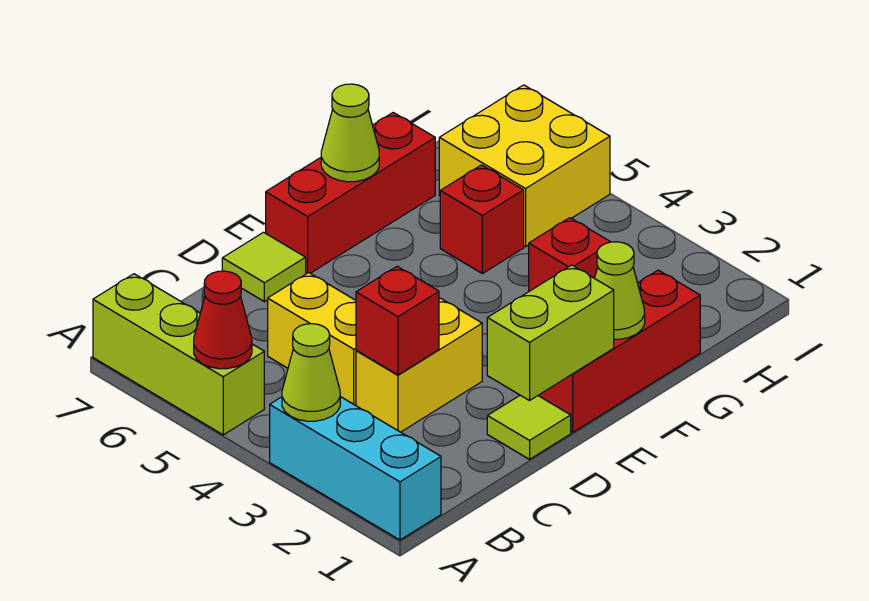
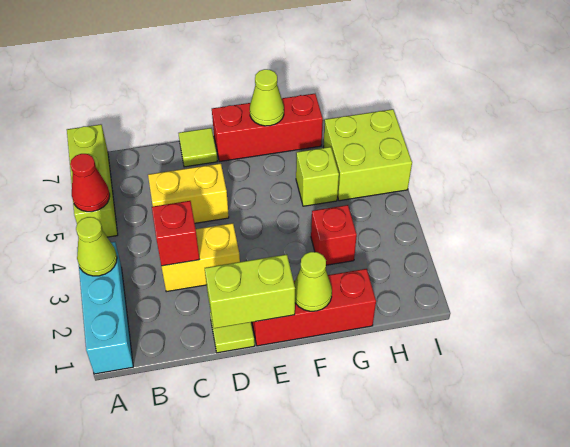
yellow 1x2 brick [268,273,356,405] -> yellow 1x2 brick turned to [148,163,229,223]
red 1x1 brick [440,165,524,274] -> lime 1x1 brick [296,147,339,206]
yellow 2x2 brick [439,85,610,247] -> lime 2x2 brick [323,109,412,201]

